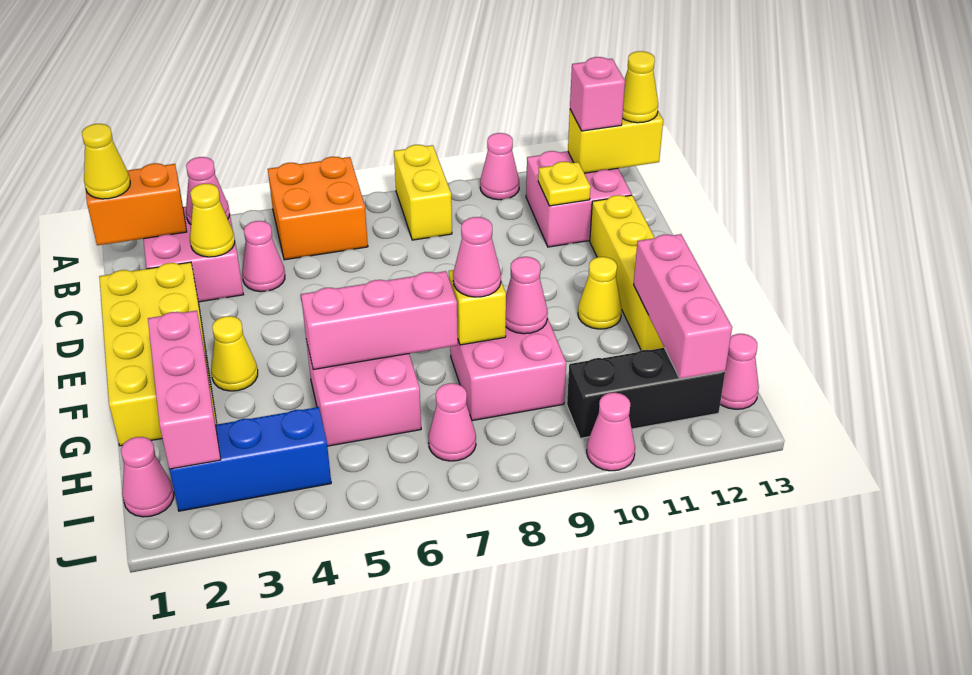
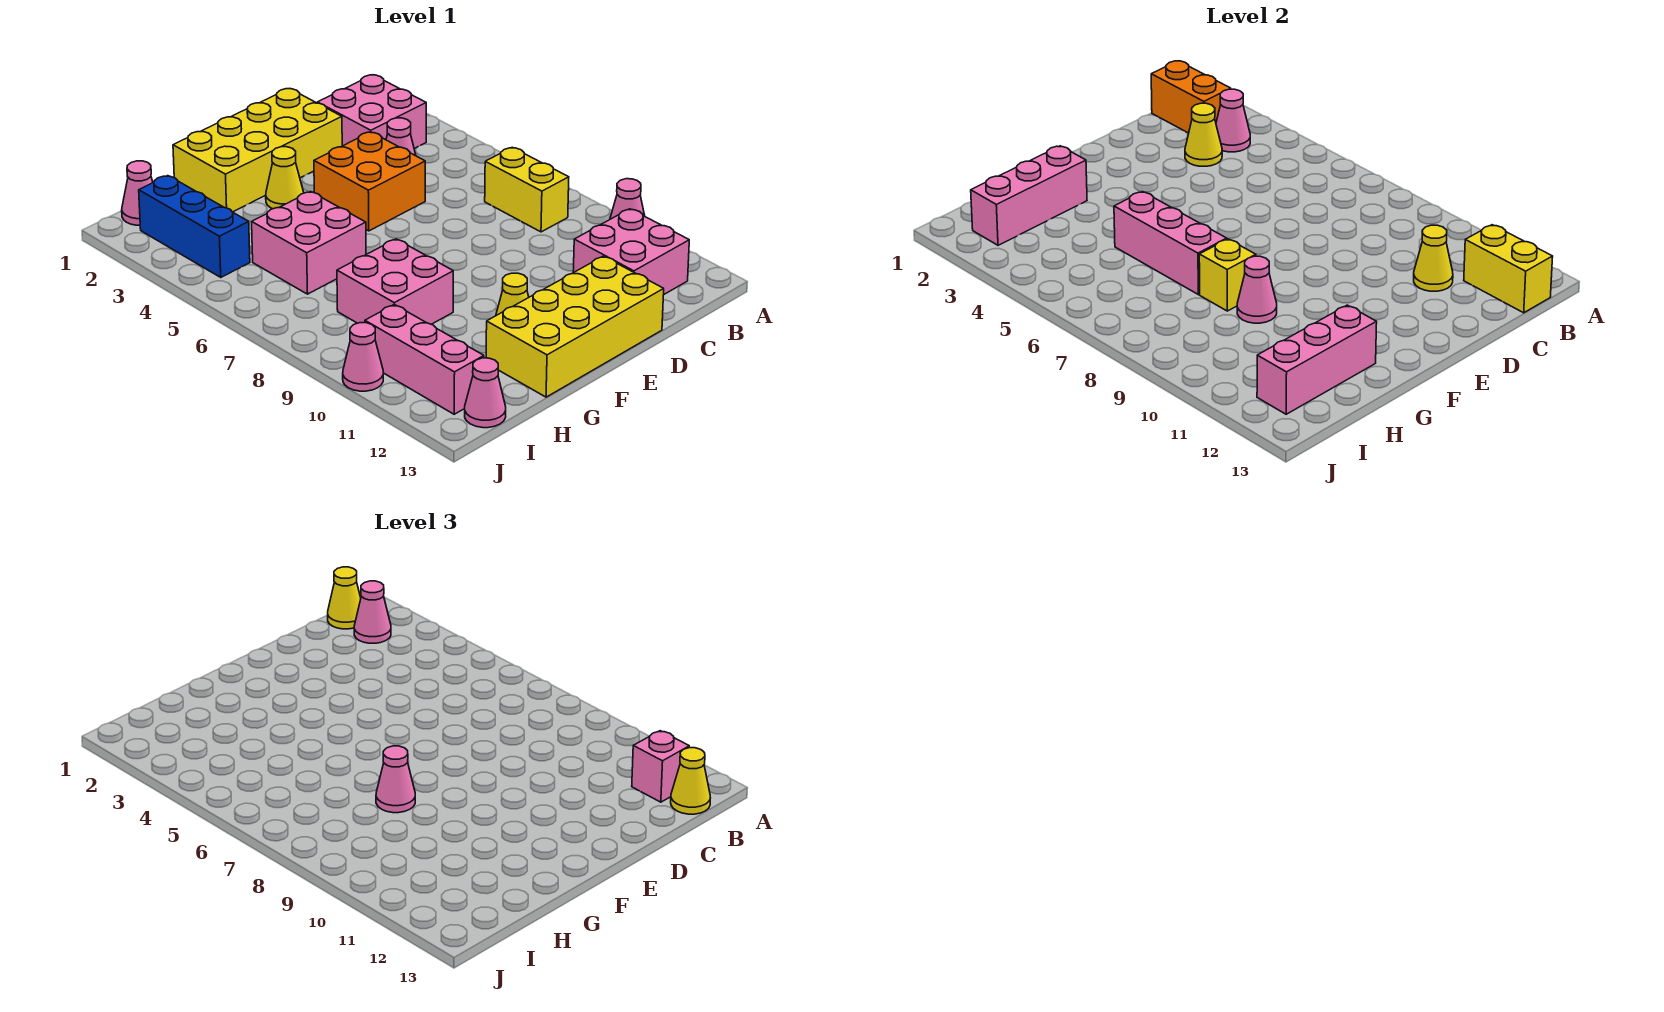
orange 2x2 brick [268,157,368,260] -> orange 2x2 brick moved to [314,132,425,231]
yellow 1x2 brick [394,145,452,240] -> yellow 1x2 brick turned to [485,147,569,232]
yellow 1x1 plate [538,162,591,206] -> yellow 1x1 cone [1414,225,1453,291]
yellow 1x4 brick [590,195,664,351] -> yellow 2x4 brick [486,256,664,397]
pink 1x1 cone [428,383,476,461] -> pink 1x1 cone moved to [354,581,391,643]
black 1x3 brick [567,348,725,438] -> pink 1x3 brick [365,304,484,414]

